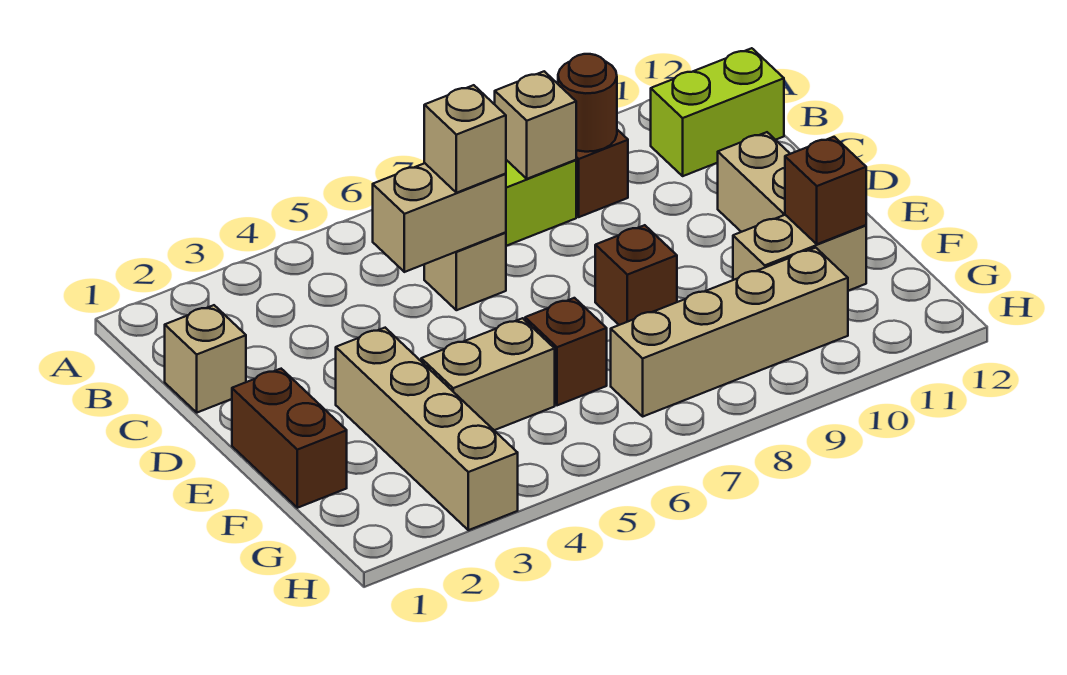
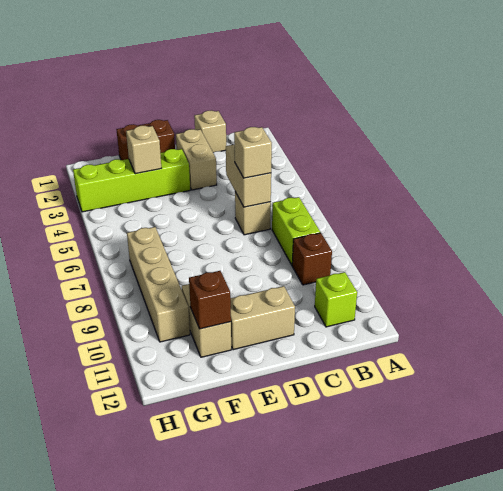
tan 1x1 brick [495,71,576,179] -> tan 1x1 brick moved to [126,126,161,174]
brown 1x1 round brick [558,54,617,152] -> none
lime 1x2 brick [651,48,784,176] -> lime 1x1 brick [315,272,357,327]
tan 1x4 brick [336,328,518,530] -> lime 1x4 brick [73,149,190,212]
brown 1x1 brick [595,225,677,325] -> none
tan 1x2 brick [421,318,555,430] -> tan 1x2 brick moved to [176,129,217,190]
brown 1x1 brick [525,298,607,405] -> none

